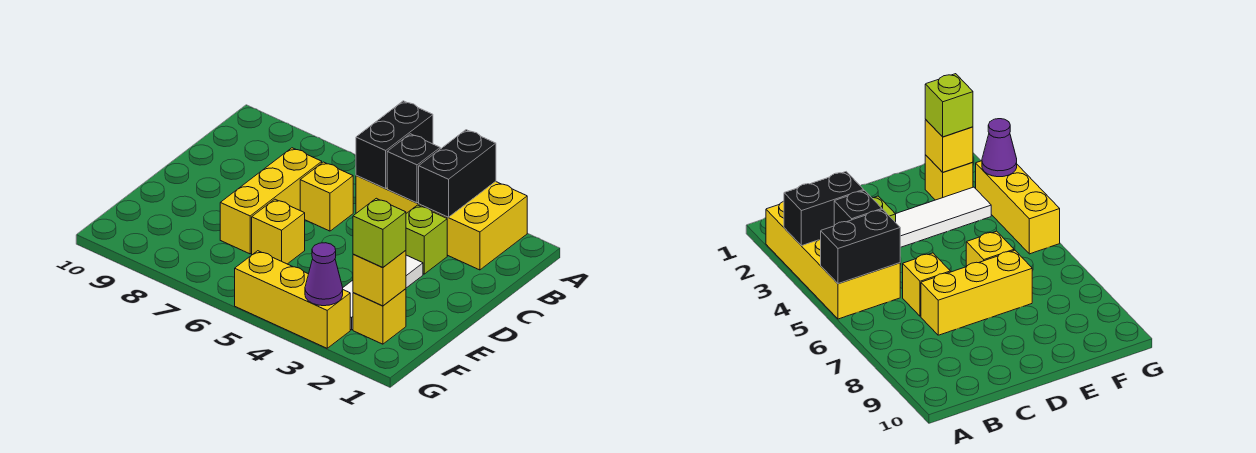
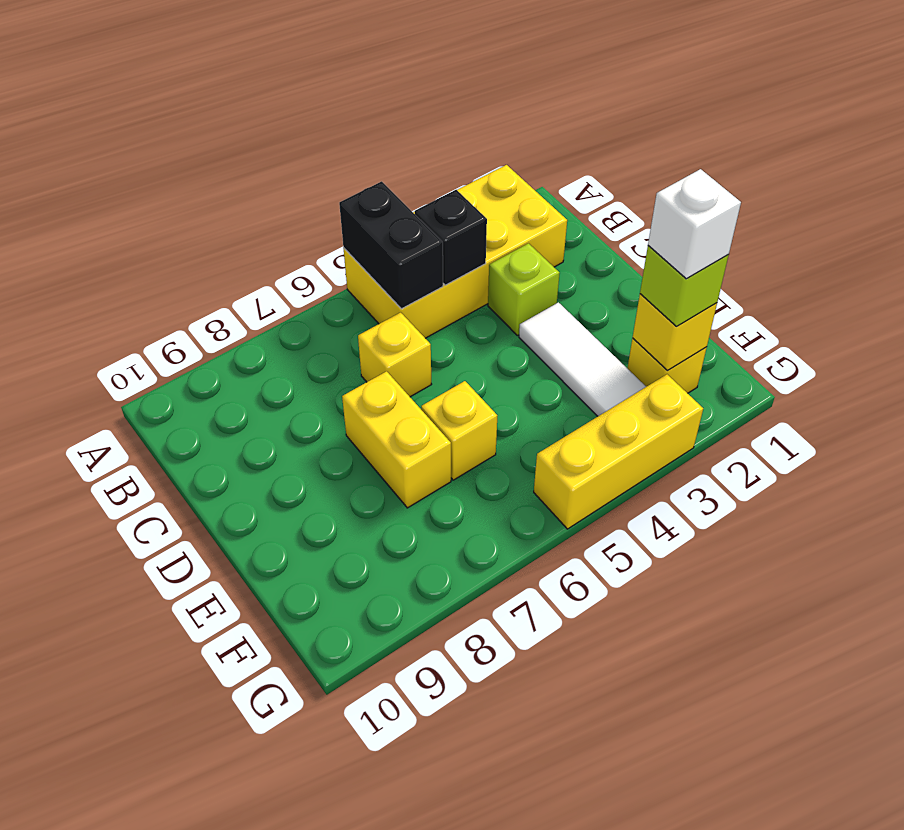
black 1x2 brick [419,130,496,217] -> none
yellow 1x3 brick [220,148,322,254] -> yellow 1x2 brick [342,371,451,508]
none -> white 1x1 brick [648,169,741,279]
purple 1x1 cone [305,243,343,306] -> none

